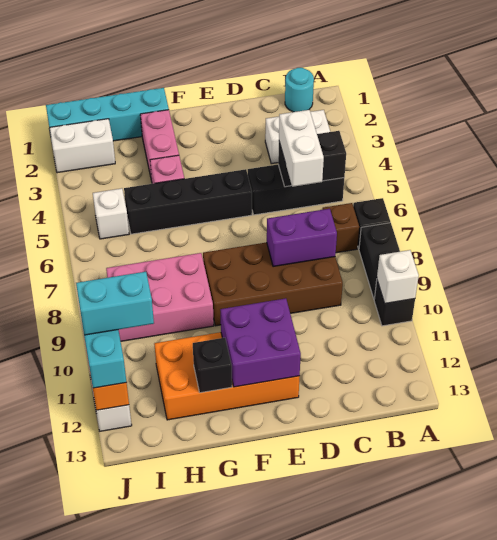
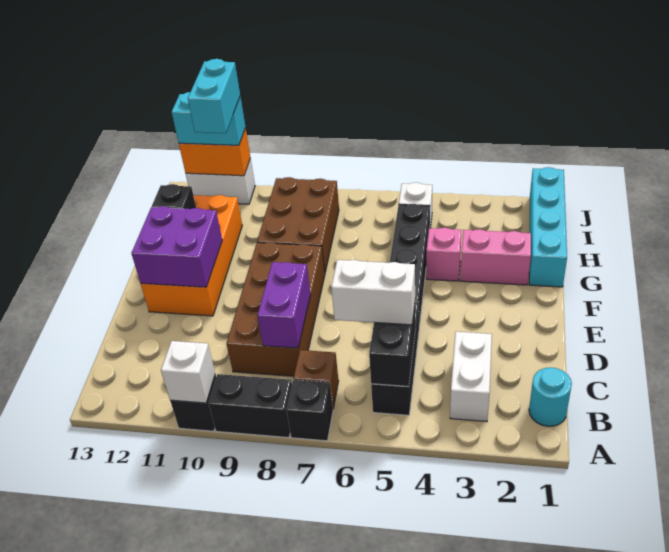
pink 2x3 brick [106,253,214,341] -> brown 2x3 brick [257,177,339,272]
white 1x2 brick [50,119,115,173] -> none

